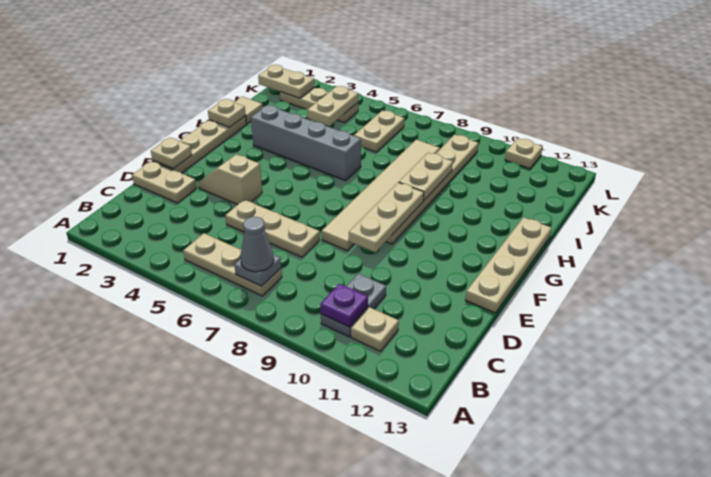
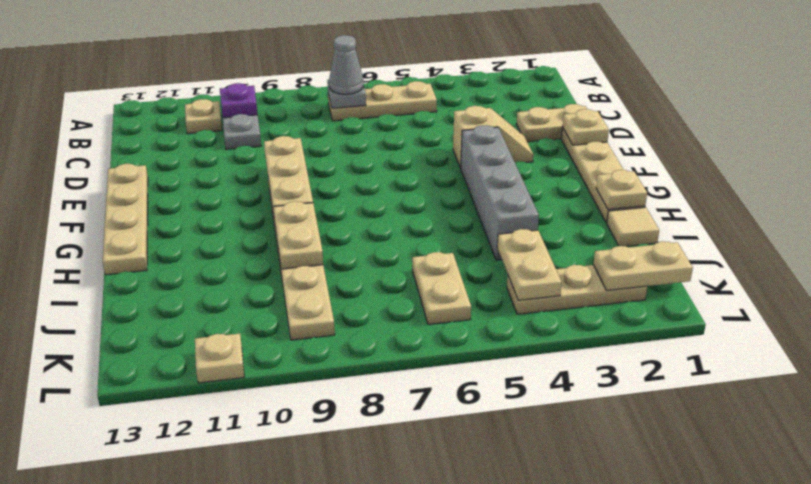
tan 1x3 plate [225,200,320,257] -> none
tan 1x6 tile [322,140,440,251] -> none
grey 1x4 brick [251,105,361,181] -> grey 1x4 brick turned to [461,125,539,260]

